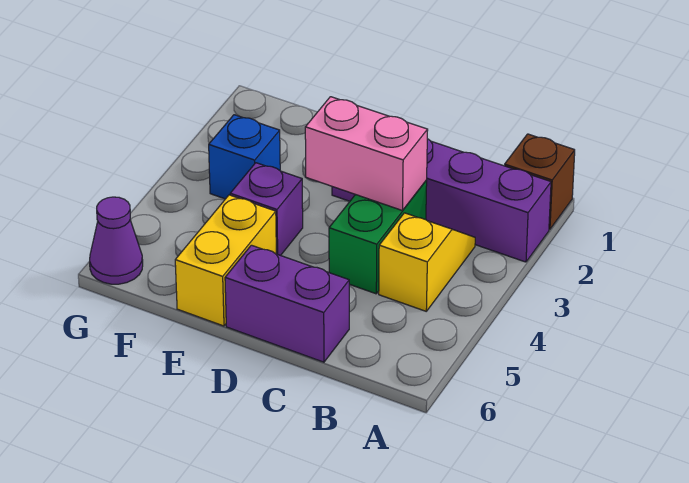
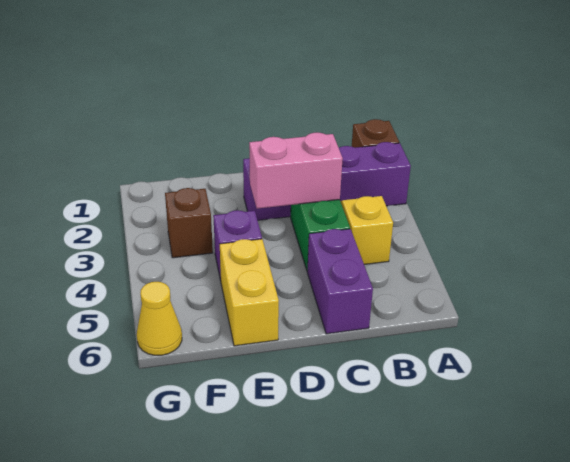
purple 1x2 brick [225,245,349,362] -> purple 1x2 brick turned to [307,229,373,334]
blue 1x1 brick [209,115,280,199] -> brown 1x1 brick [165,188,213,258]
purple 1x1 cone [90,197,143,284] -> yellow 1x1 cone [137,282,182,355]

